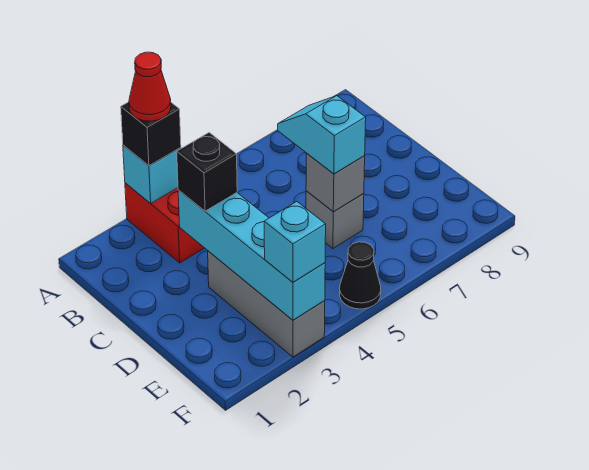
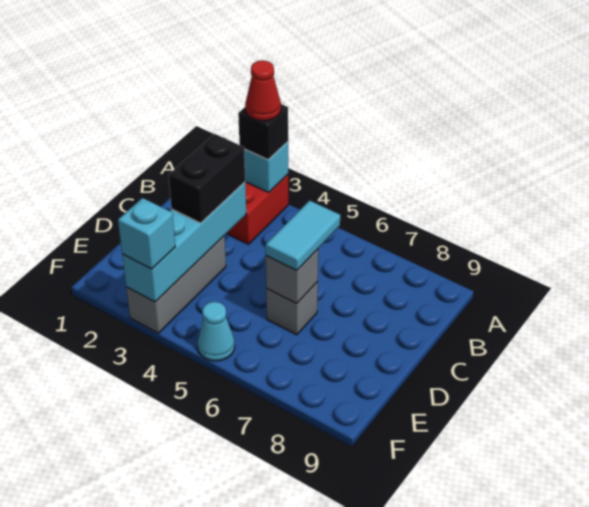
black 1x1 brick [177,133,237,211] -> black 1x2 brick [169,134,245,223]
cyan 1x2 slope [278,96,366,174] -> cyan 1x2 tile [265,201,340,271]
black 1x1 cone [340,242,381,309] -> cyan 1x1 cone [198,302,235,361]

